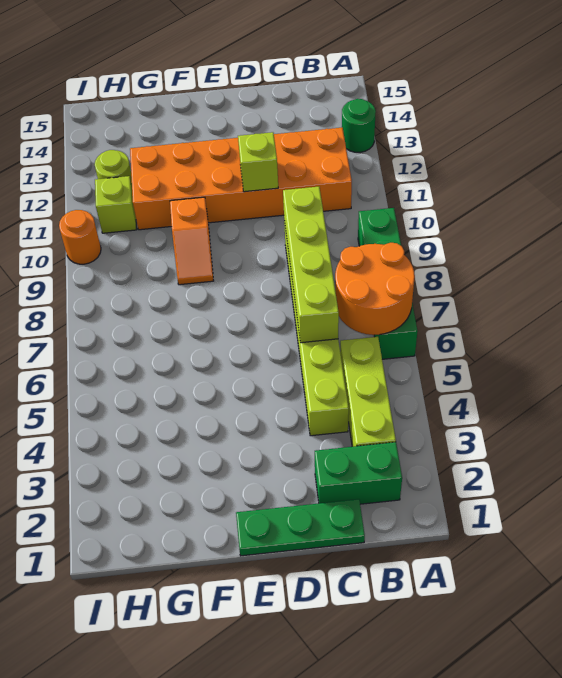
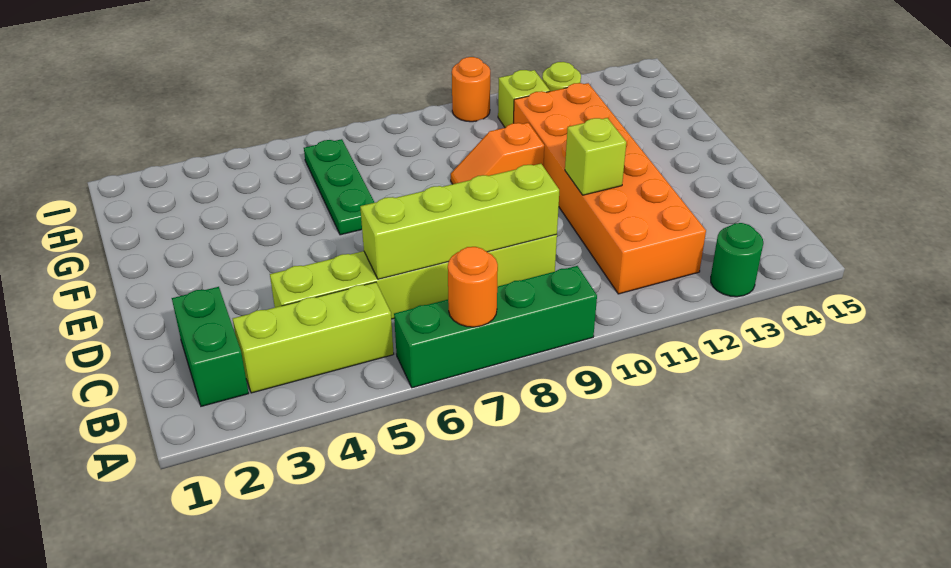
orange 2x2 round brick [335,243,415,335] -> orange 1x1 round brick [448,247,498,327]
green 1x3 plate [236,499,365,556] -> green 1x3 plate moved to [304,139,375,235]

